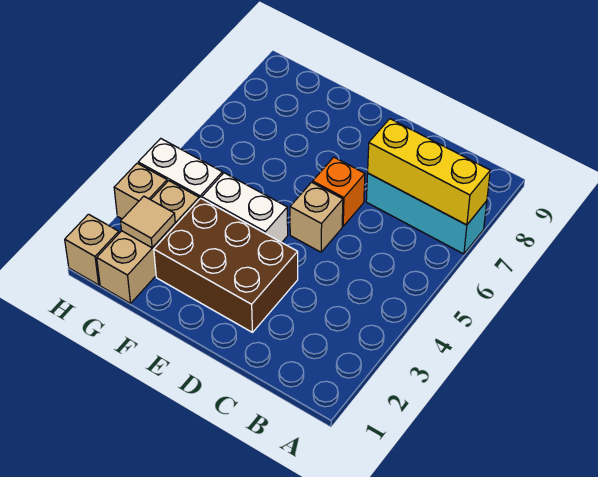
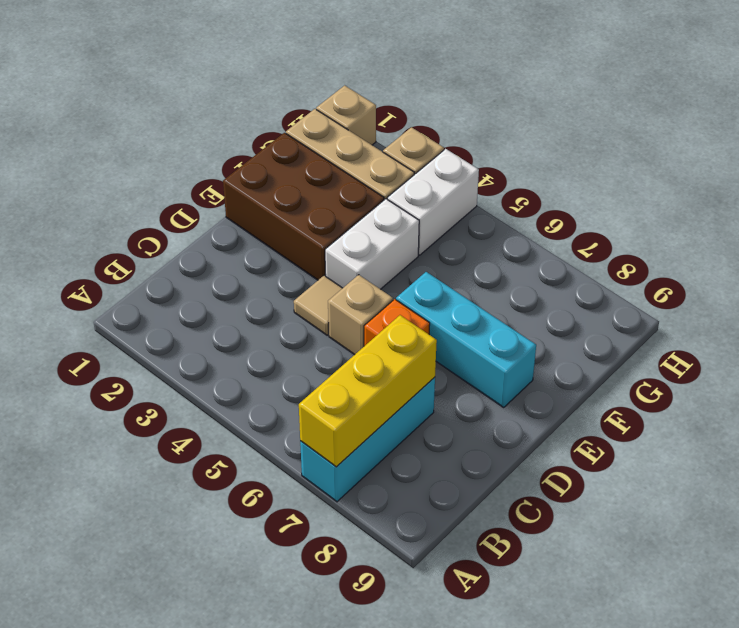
brown 2x3 brick [154,198,298,332] -> brown 2x3 brick turned to [223,133,384,280]
none -> cyan 1x3 brick [396,272,536,407]
tan 1x1 tile [120,196,175,248] -> tan 1x1 tile moved to [294,276,342,335]

